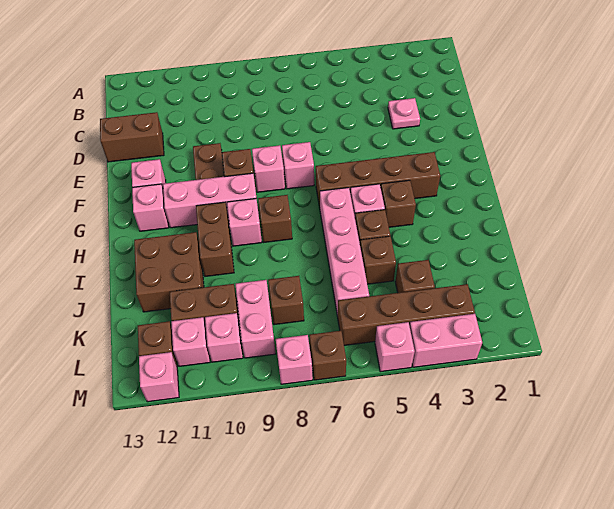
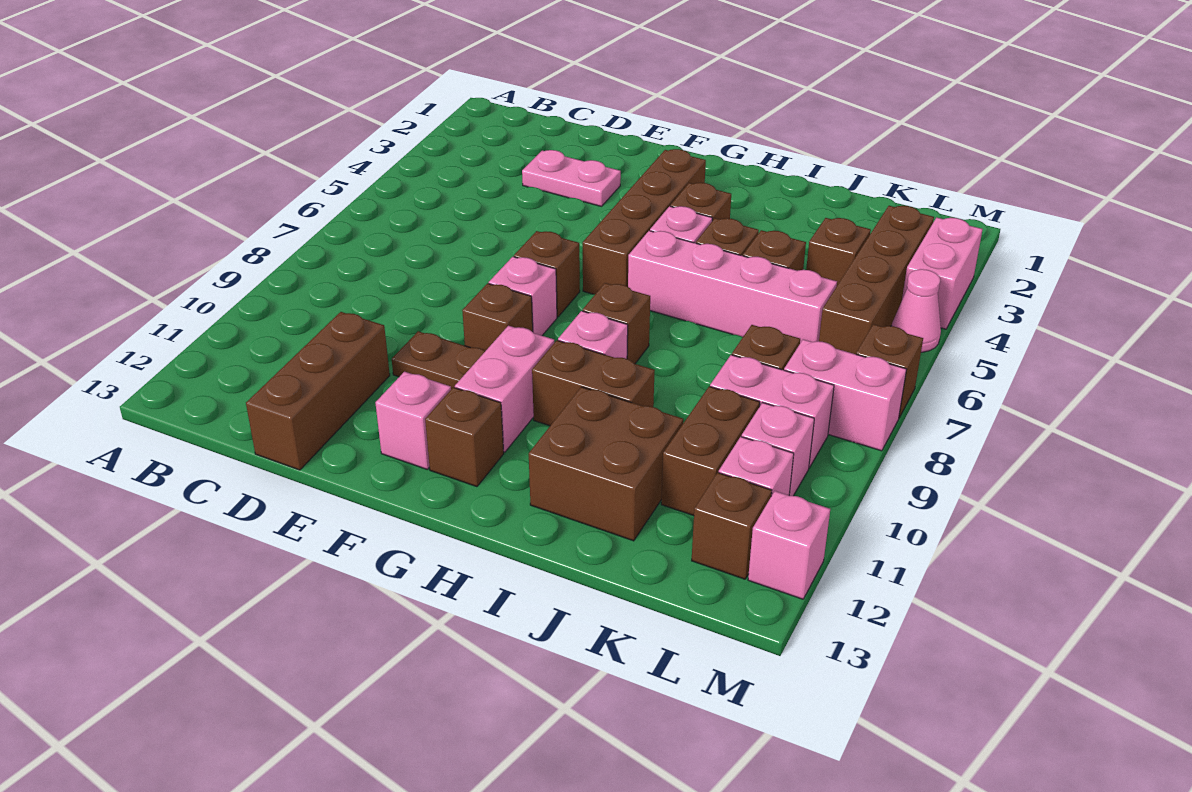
pink 1x1 plate [388,98,420,129] -> pink 1x2 plate [522,150,621,206]
brown 1x2 brick [100,112,164,162] -> brown 1x3 brick [246,312,390,470]
pink 1x1 brick [282,142,314,189] -> brown 1x1 brick [514,231,580,317]
pink 1x3 brick [163,173,256,228] -> pink 1x2 brick [455,326,554,452]
pink 1x1 brick [132,184,169,231] -> brown 1x1 brick [425,387,504,487]
pink 1x1 brick [375,322,415,372] -> pink 1x1 cone [892,269,941,352]
pink 1x1 brick [276,335,313,384] -> pink 1x2 brick [784,339,906,451]

